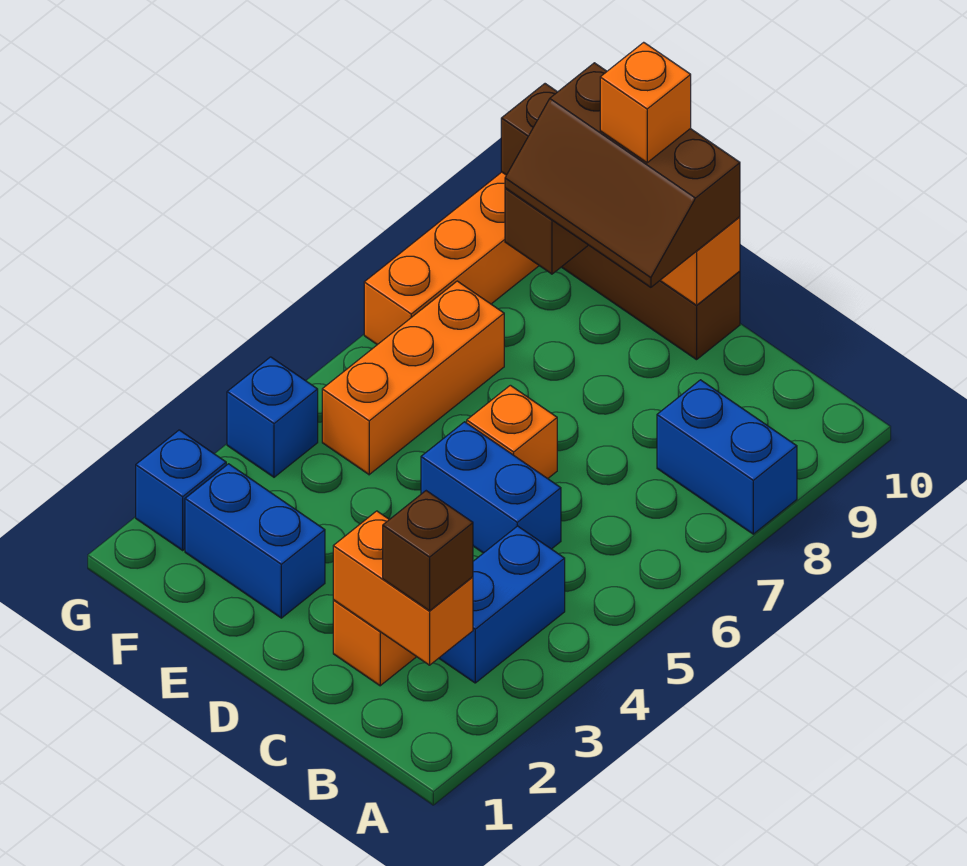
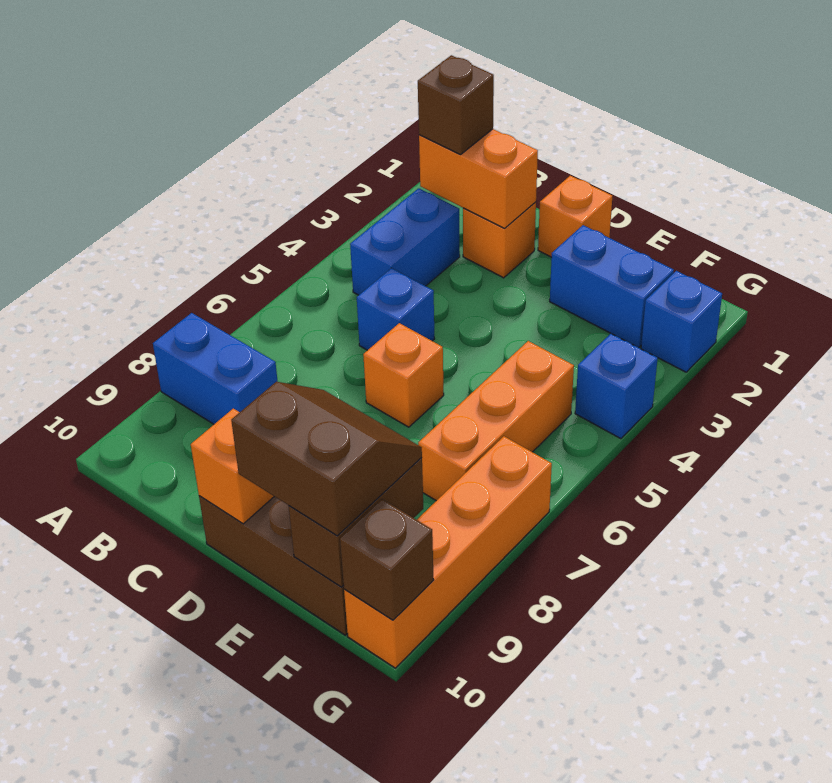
blue 1x2 brick [421,422,561,553] -> blue 1x1 brick [357,268,435,350]
brown 2x3 slope [505,63,740,287] -> brown 2x2 slope [231,382,422,536]
orange 1x1 brick [600,42,691,163] -> orange 1x1 brick moved to [538,176,612,257]

